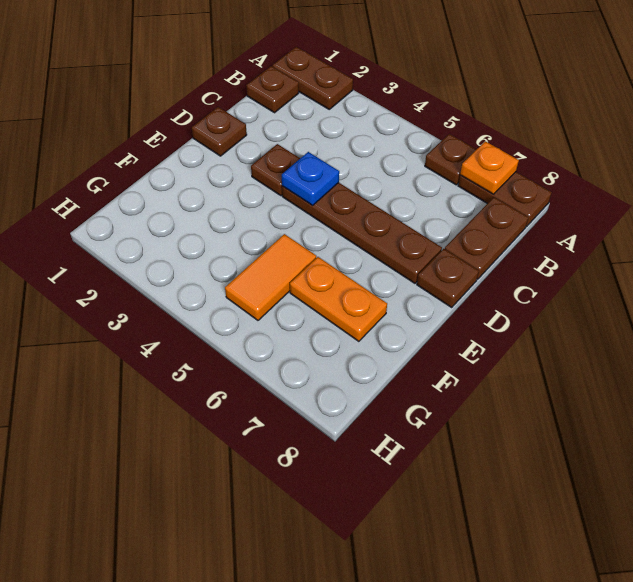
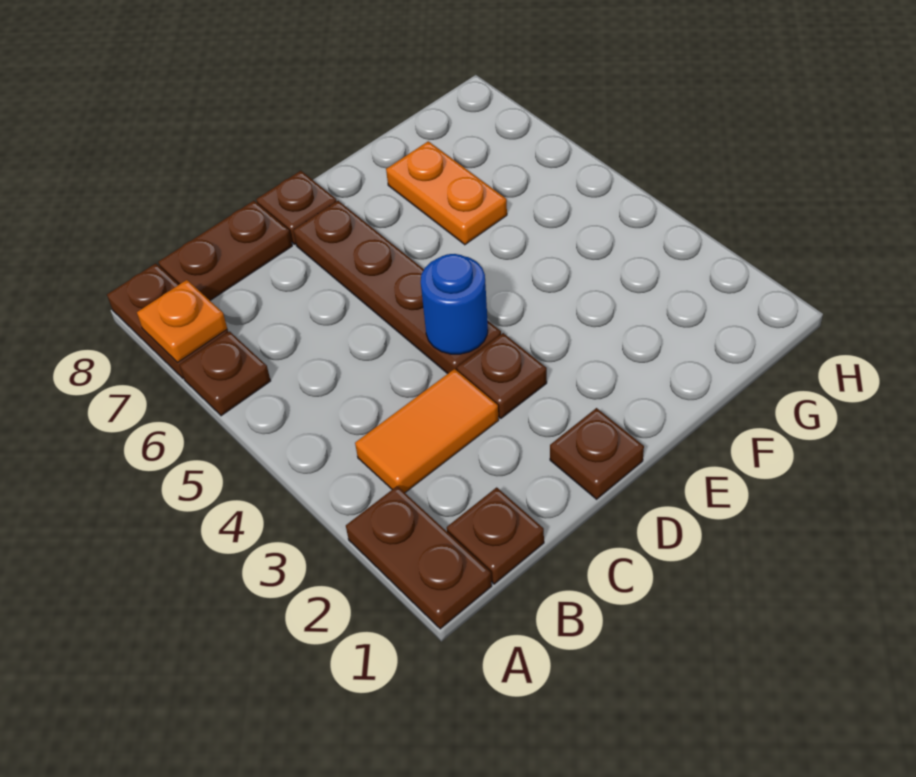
blue 1x1 plate [282,152,339,206] -> blue 1x1 round brick [421,254,488,354]
orange 1x2 tile [225,234,316,320] -> orange 1x2 tile moved to [355,369,499,493]

